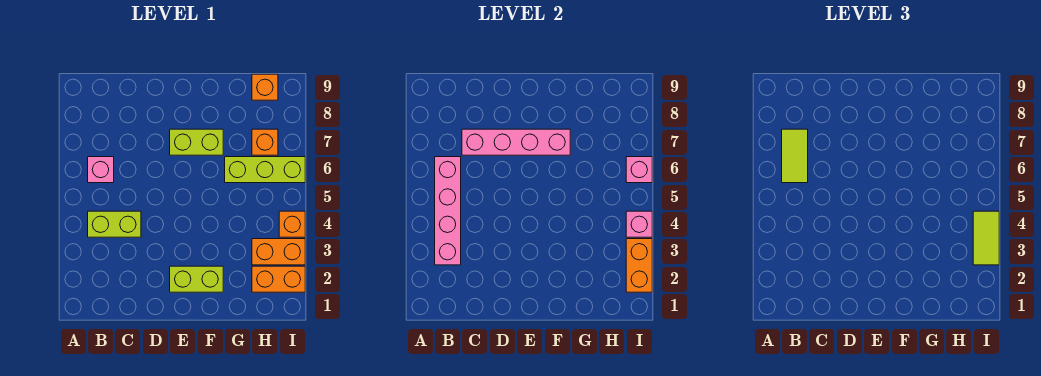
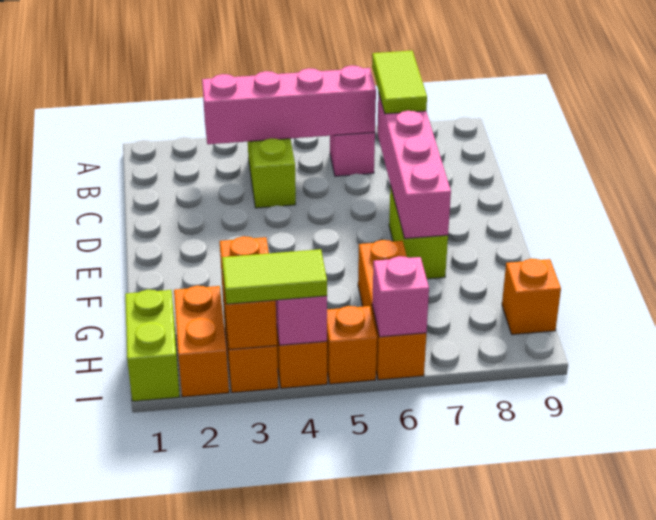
lime 1x2 tile [782,129,808,183] -> lime 1x2 tile turned to [372,51,427,114]
lime 1x2 brick [170,266,223,292] -> lime 1x2 brick moved to [125,290,180,401]
lime 1x3 brick [225,157,305,183] -> orange 1x3 brick [358,240,426,380]
orange 1x1 brick [252,129,278,155] -> orange 1x1 brick moved to [327,306,377,384]
orange 1x2 brick [626,239,652,292] -> orange 1x2 brick turned to [220,236,277,350]

